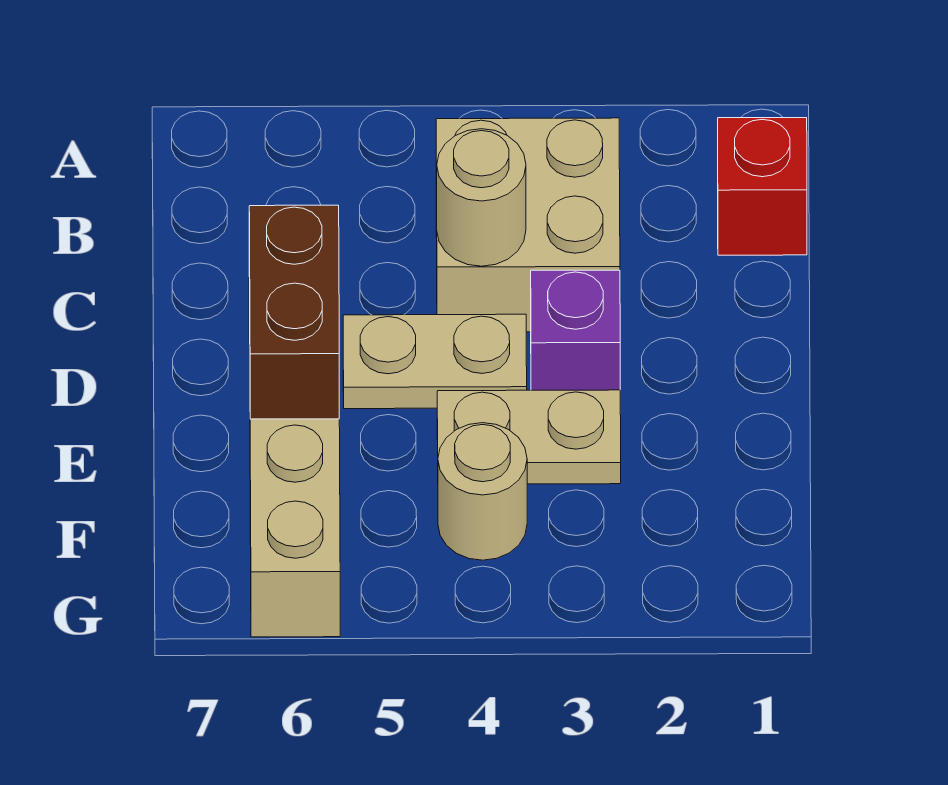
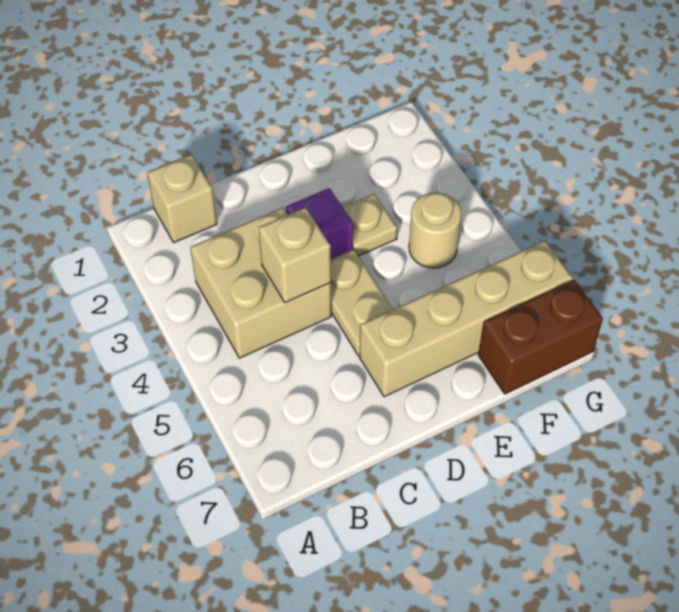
red 1x1 brick [718,118,807,255] -> tan 1x1 brick [147,154,217,242]
tan 1x1 round brick [436,129,526,266] -> tan 1x1 brick [259,207,331,302]
brown 1x2 brick [249,205,339,419] -> brown 1x2 brick moved to [478,280,603,394]
tan 1x2 plate [437,390,621,484] -> tan 1x1 plate [343,194,397,256]

